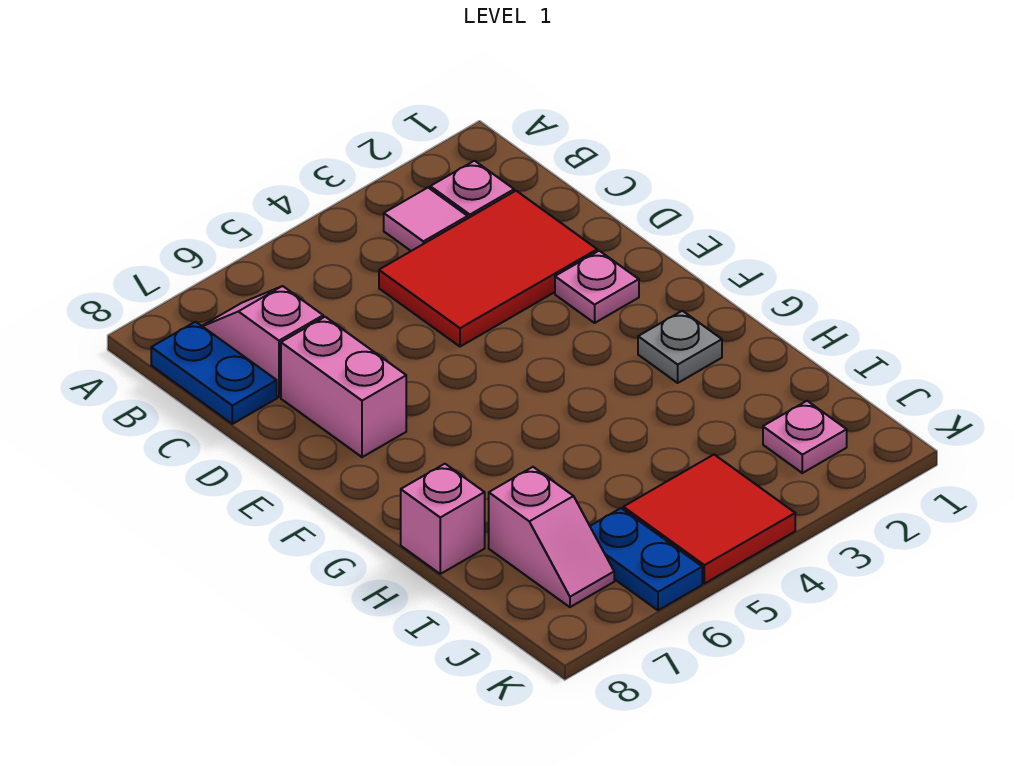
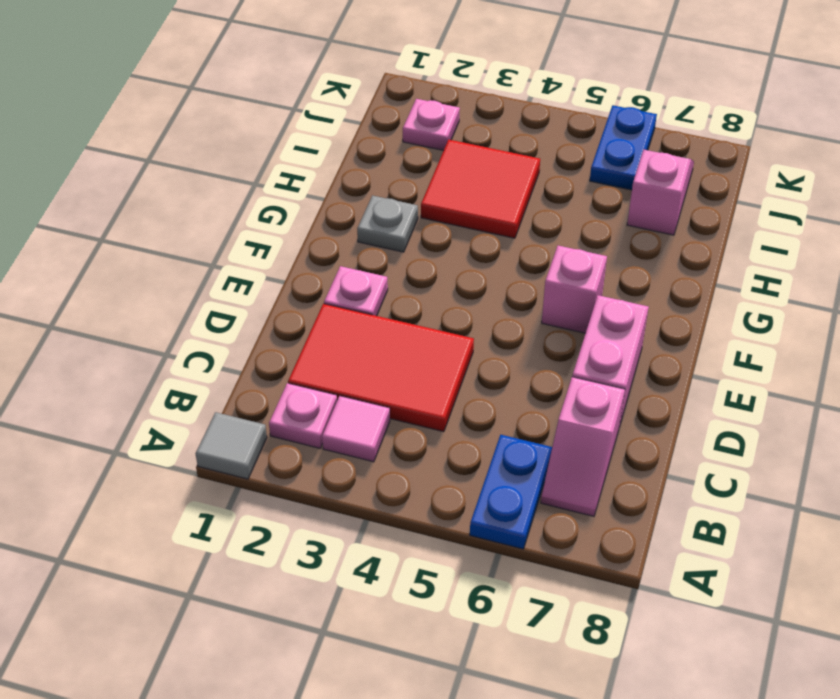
none -> grey 1x1 tile [196,412,267,479]
blue 1x2 plate [151,322,277,424] -> blue 1x2 plate moved to [470,435,552,549]
pink 1x1 brick [401,464,485,574] -> pink 1x1 brick moved to [542,246,607,333]
red 2x2 tile [623,455,795,584] -> red 2x2 tile moved to [421,140,540,238]

